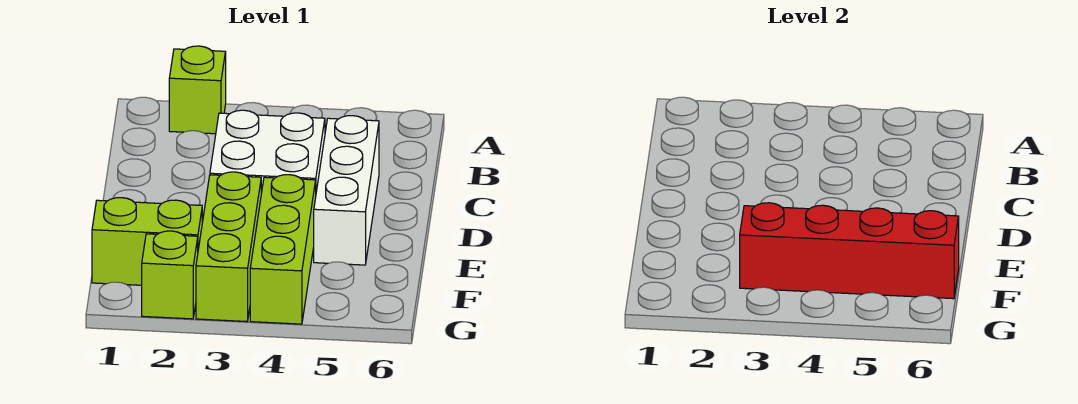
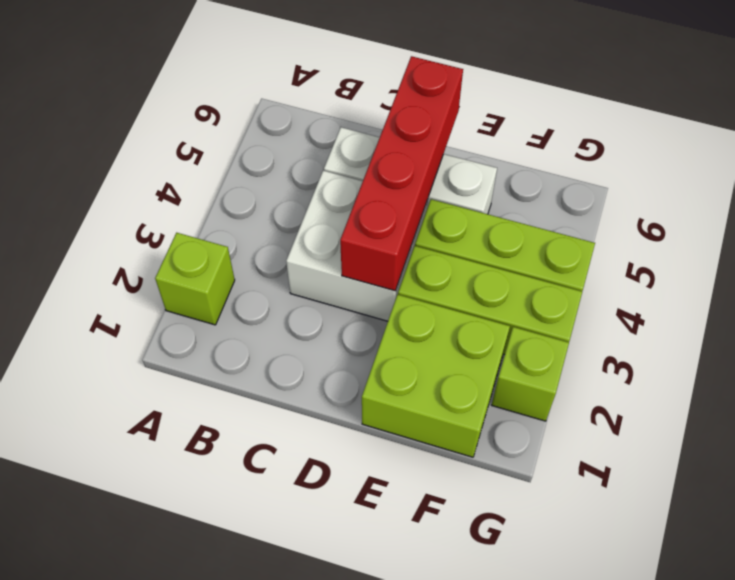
lime 1x2 brick [92,198,202,285] -> lime 2x2 brick [362,295,510,457]
red 1x4 brick [740,203,959,299] -> red 1x4 brick moved to [340,56,463,291]

